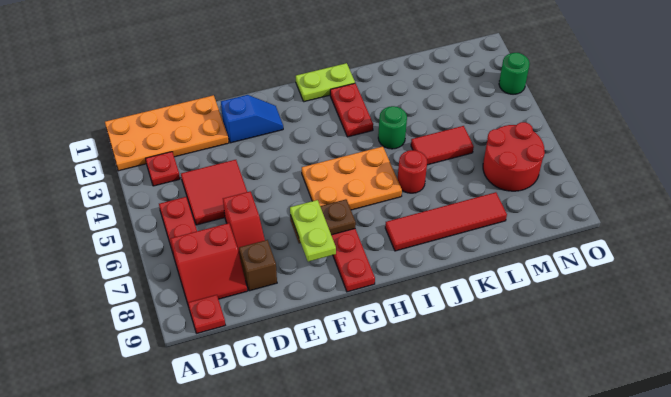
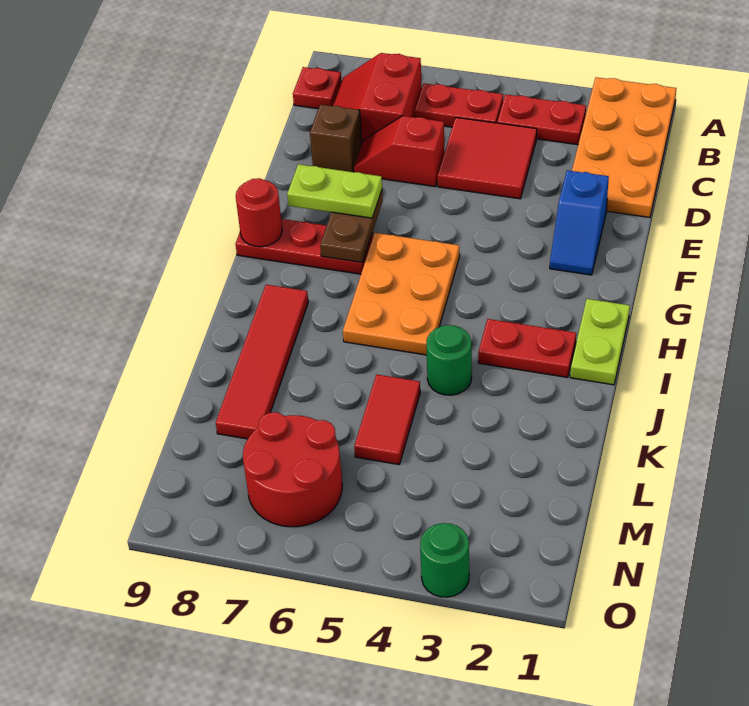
red 1x1 plate [145,152,180,186] -> red 1x2 plate [497,94,586,145]
red 1x1 round brick [398,150,427,193] -> red 1x1 round brick moved to [236,178,282,247]

